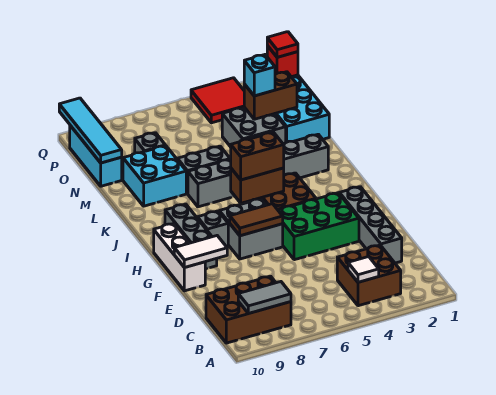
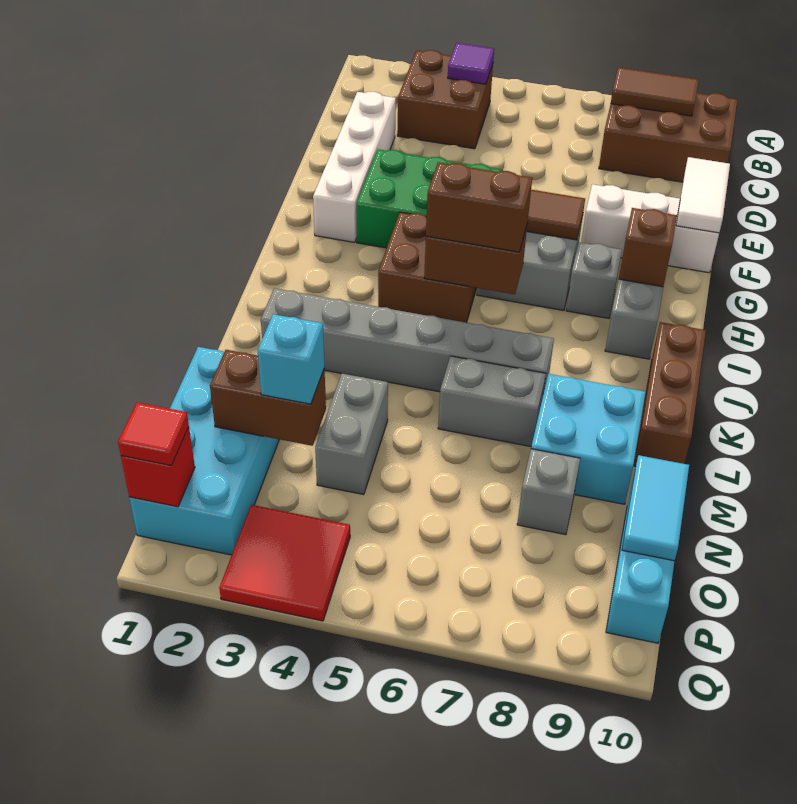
white 1x1 tile [348,256,379,282] -> purple 1x1 tile [448,43,494,84]
grey 1x2 tile [238,282,291,314] -> brown 1x2 tile [611,67,699,116]
grey 1x4 brick [339,187,402,263] -> white 1x4 brick [313,92,396,242]
white 1x2 tile [174,236,227,268] -> white 1x2 tile turned to [676,157,730,233]
white 1x3 brick [154,224,205,291] -> white 1x3 brick turned to [581,184,719,273]
none -> brown 1x1 brick [619,208,677,287]
none -> brown 1x3 brick [634,322,706,467]
grey 2x2 brick [222,107,286,147] -> grey 1x2 brick [315,374,388,495]
cyan 1x4 tile [59,98,122,163] -> cyan 1x2 tile [622,455,689,561]

